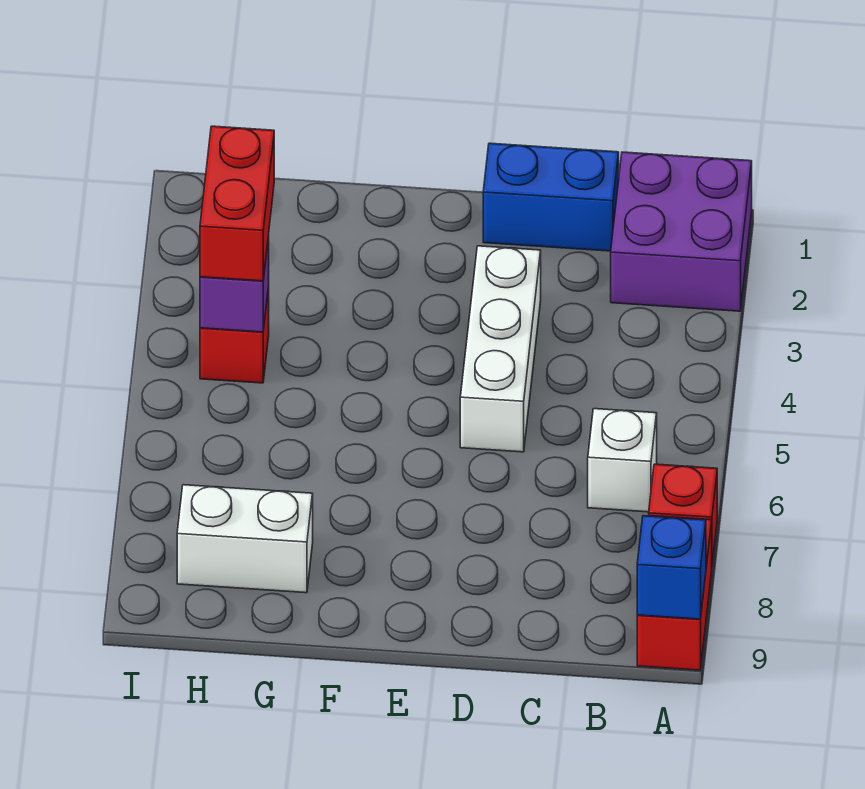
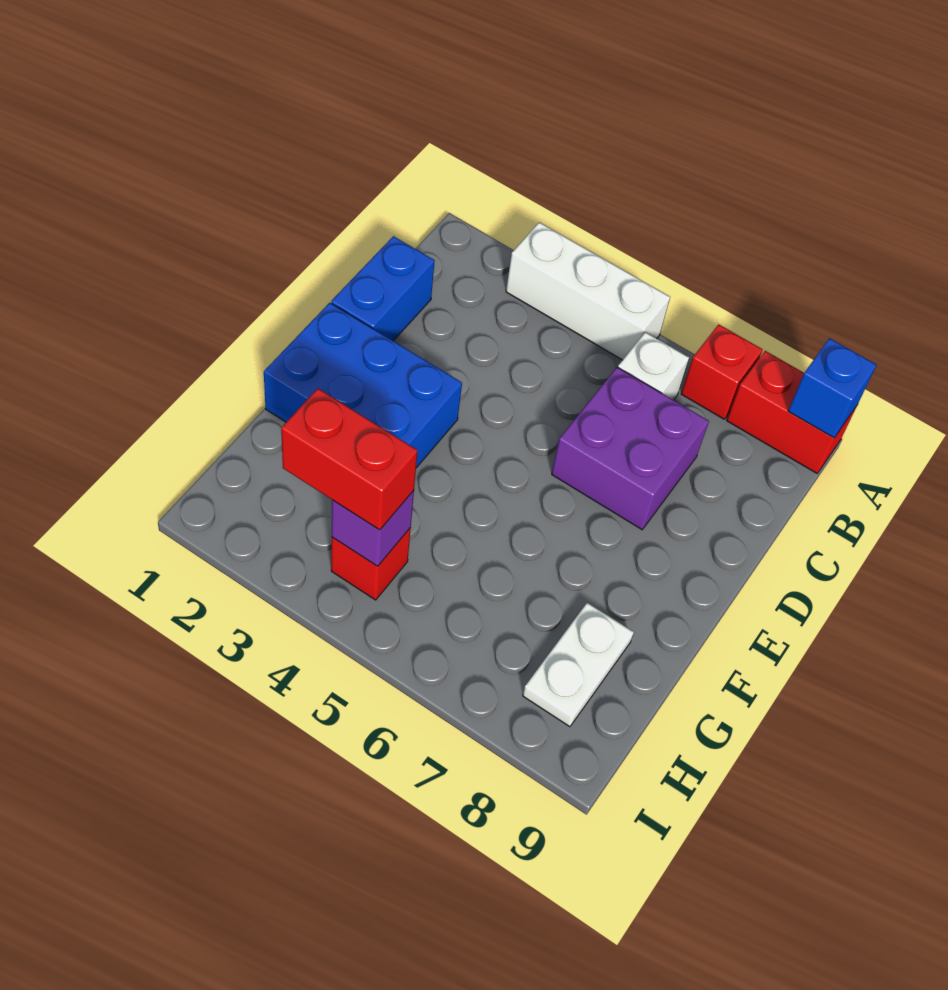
purple 2x2 brick [611,152,752,311] -> purple 2x2 brick moved to [552,367,709,530]
white 1x3 brick [460,246,541,452] -> white 1x3 brick moved to [506,222,670,360]
none -> blue 2x3 brick [264,303,462,468]
white 1x2 brick [177,485,313,593] -> white 1x2 plate [523,603,634,727]

